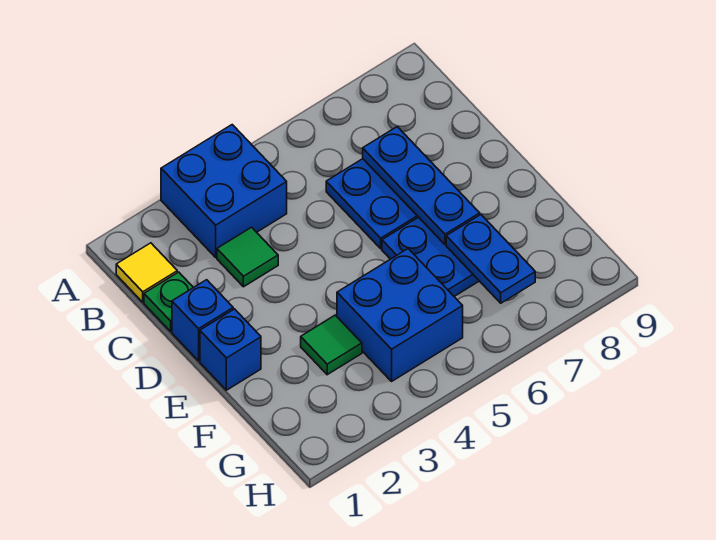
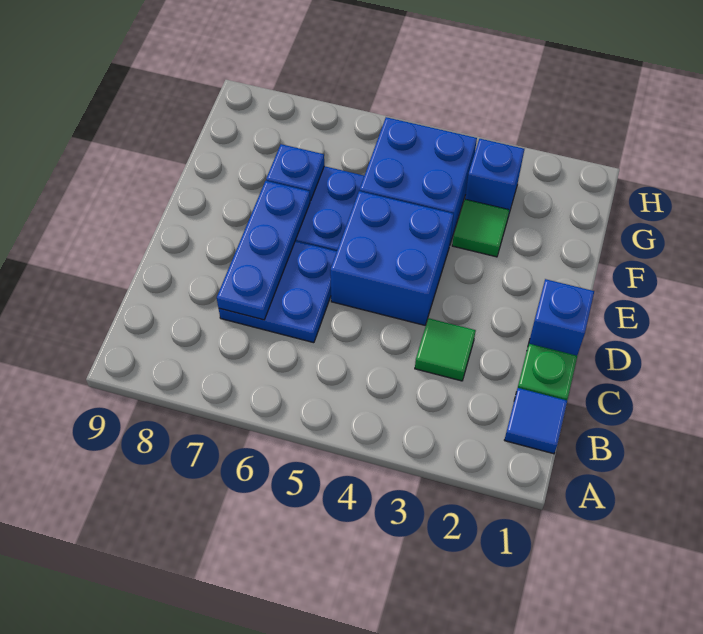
blue 2x2 brick [161,125,287,257] -> blue 2x2 brick moved to [330,191,453,325]
yellow 1x1 tile [116,243,177,302] -> blue 1x1 tile [505,388,567,454]
blue 1x1 brick [200,309,261,390] -> blue 1x1 brick moved to [465,139,524,213]
blue 1x2 plate [446,215,535,303] -> blue 1x1 plate [266,144,324,201]

